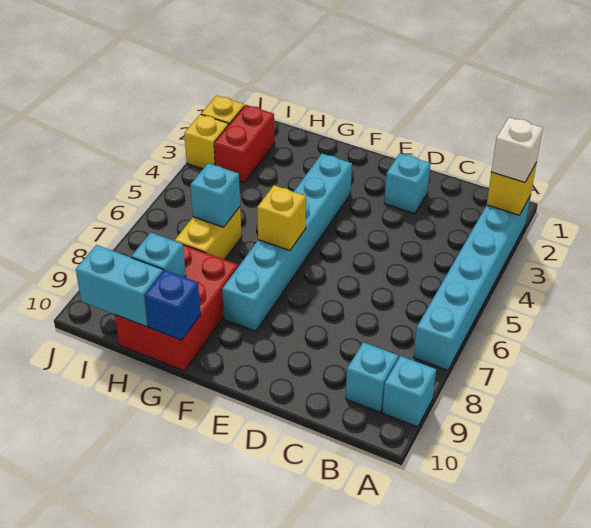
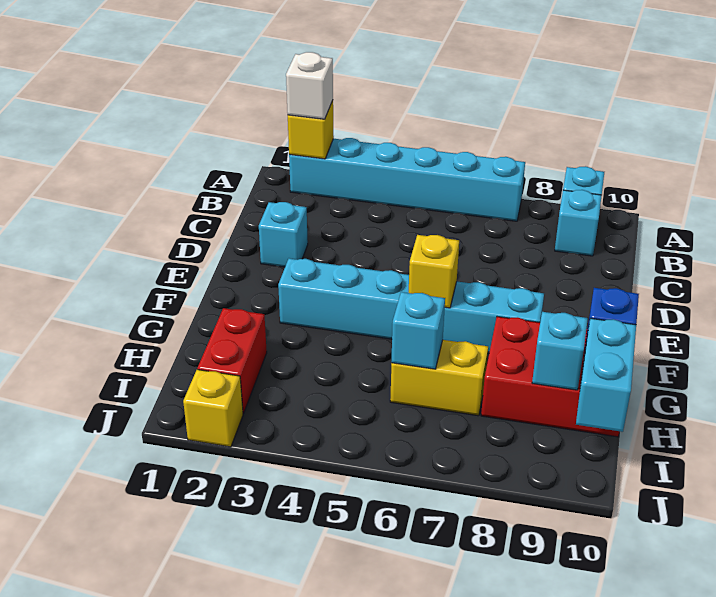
red 1x2 brick [214,105,275,183] -> red 1x2 brick turned to [197,308,267,414]
yellow 1x1 brick [184,114,228,169] -> none

